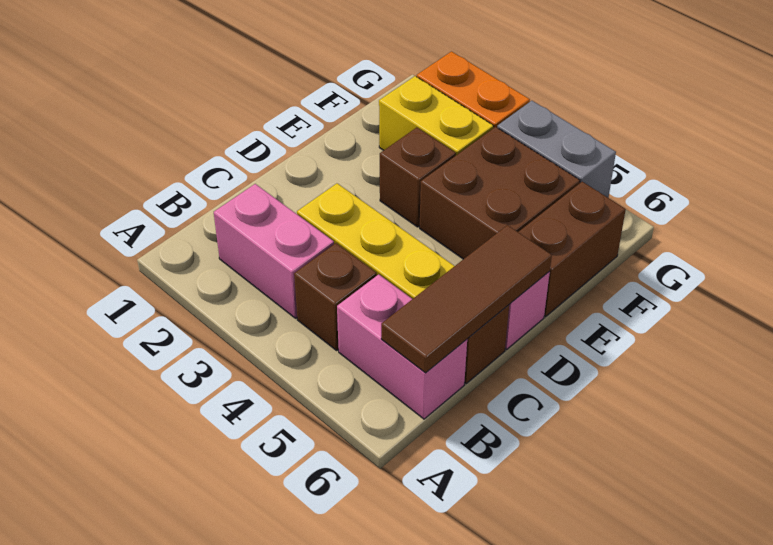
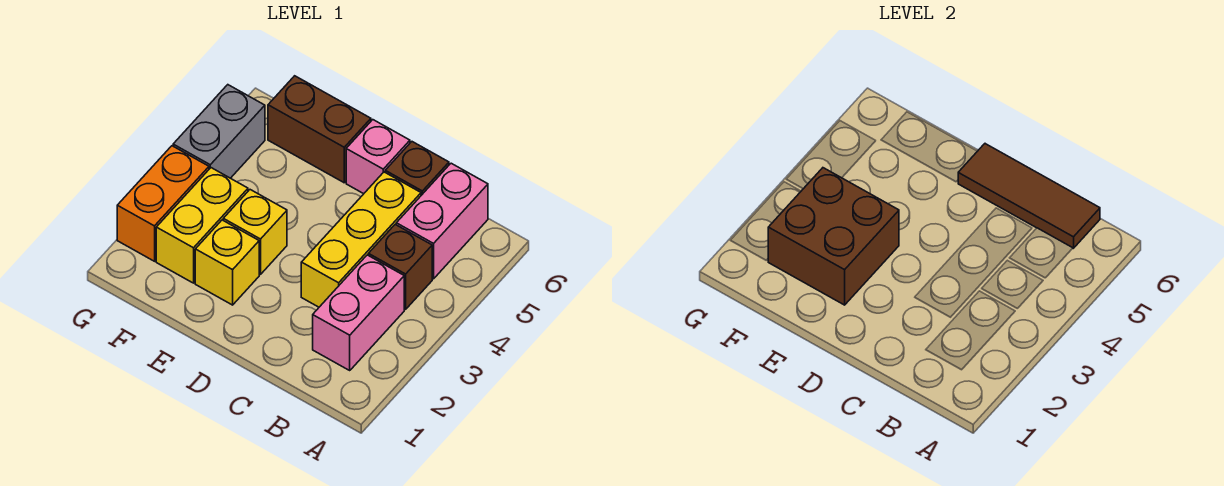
none -> yellow 1x1 brick [195,220,259,305]
brown 1x1 brick [380,128,456,227] -> yellow 1x1 brick [223,190,287,274]
brown 2x2 brick [420,127,580,259] -> brown 2x2 brick moved to [768,168,899,305]

